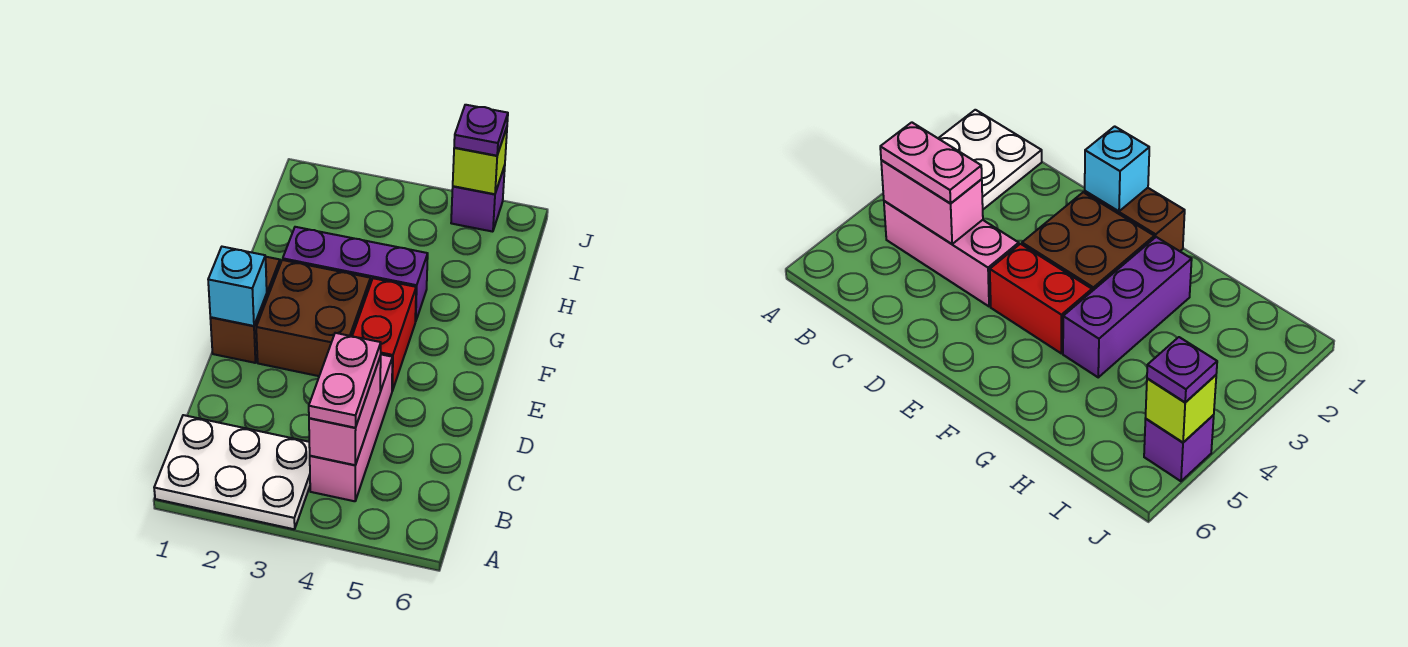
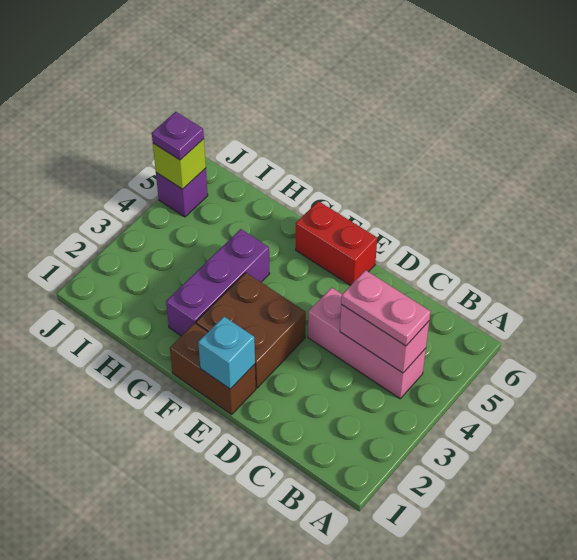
white 2x3 plate [154,415,310,529] -> none
red 1x2 brick [352,278,416,391] -> red 1x2 brick moved to [296,201,377,285]

